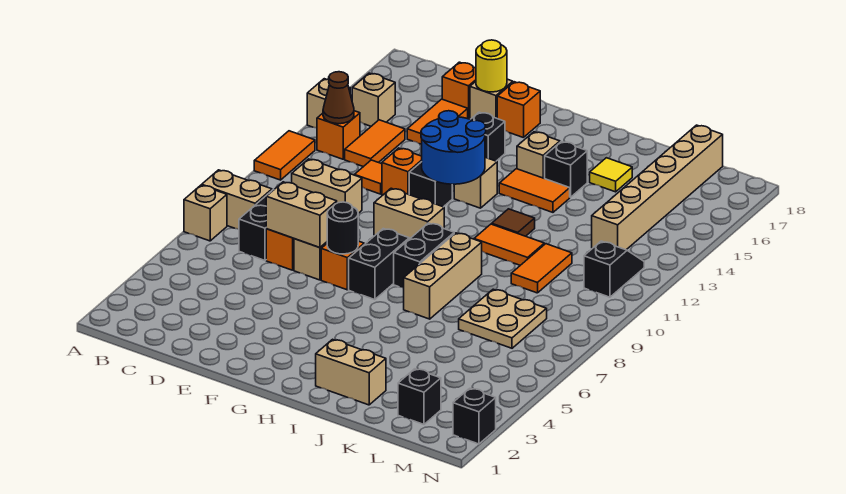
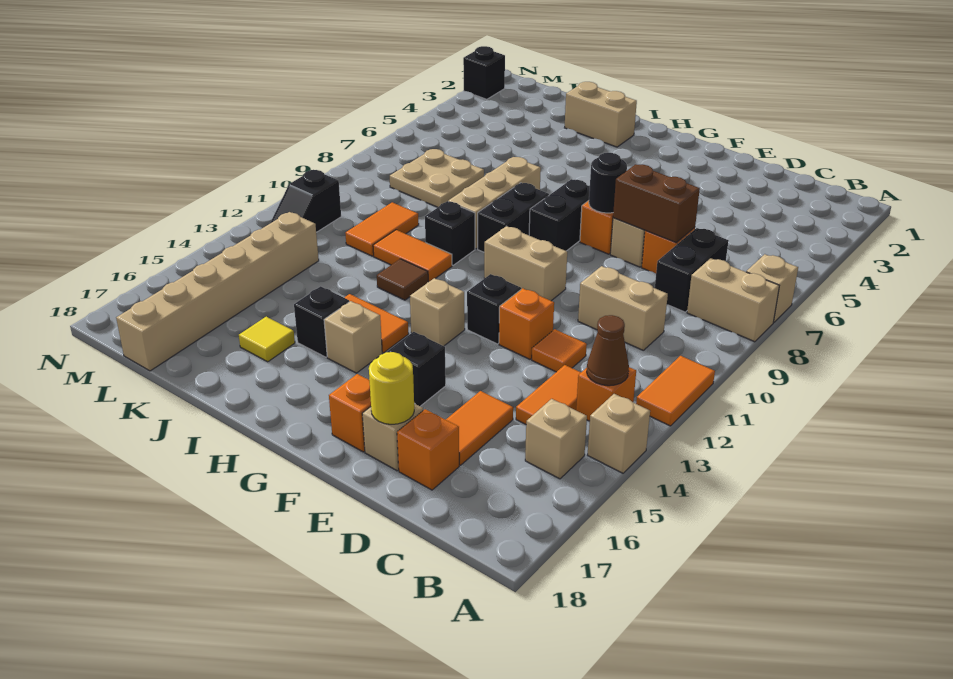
tan 1x2 brick [266,182,337,248] -> brown 1x2 brick [613,164,700,243]
blue 2x2 round brick [421,111,486,184] -> none
black 1x1 brick [398,369,441,424] -> black 1x1 brick moved to [425,201,475,265]

